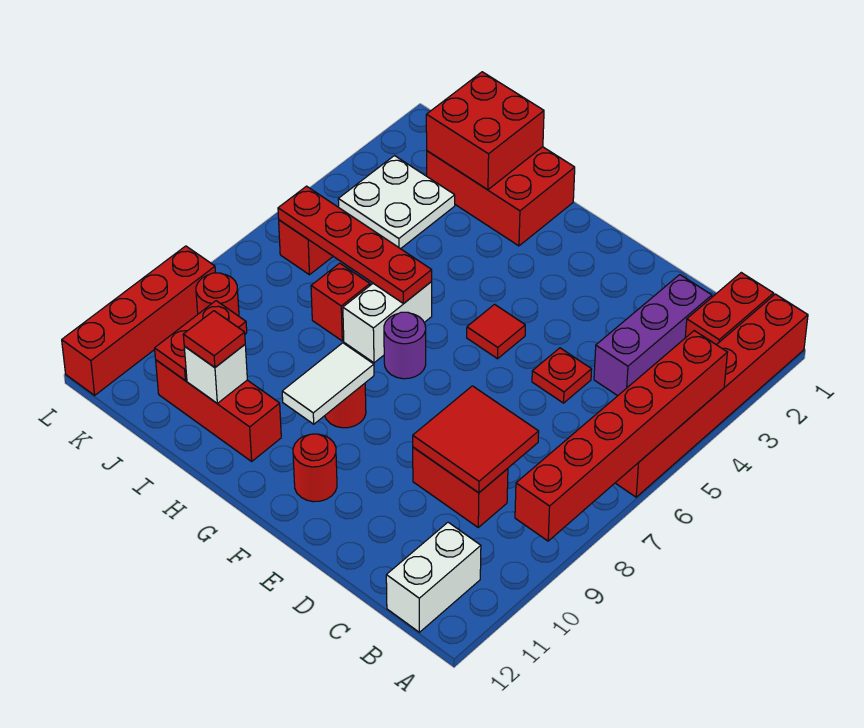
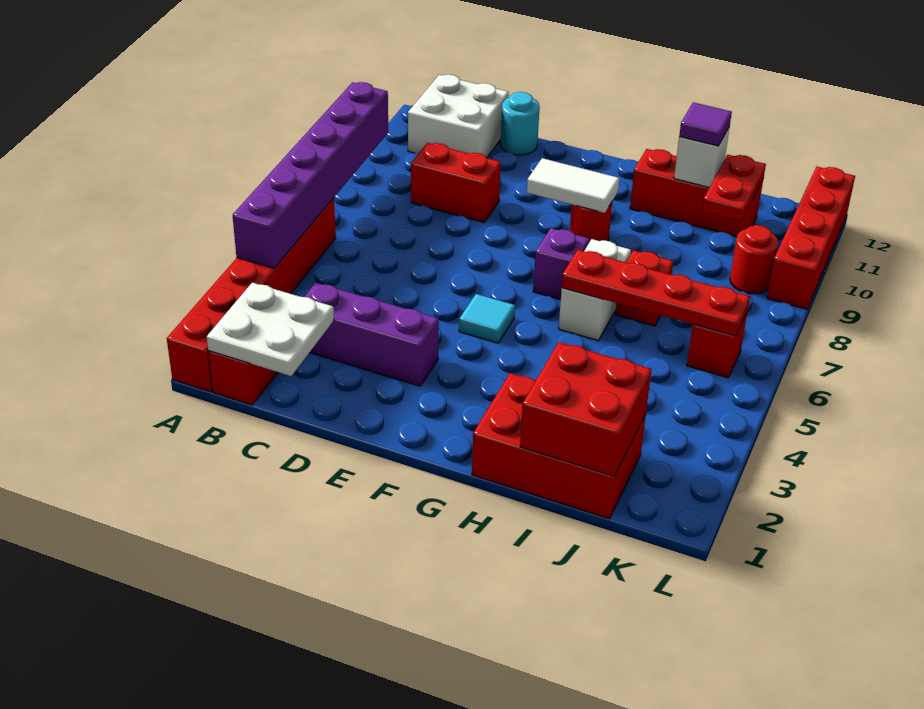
red 1x6 brick [515,331,727,541] -> purple 1x6 brick [233,82,388,268]
white 1x2 brick [386,522,481,632] -> white 2x2 brick [408,75,509,158]
purple 1x3 brick [594,275,712,396] -> purple 1x3 brick turned to [304,283,439,386]
red 2x2 tile [413,386,539,493] -> none
red 1x1 plate [532,348,592,403] -> none
none -> cyan 1x1 round brick [501,92,540,155]
red 1x1 tile [467,304,525,359] -> cyan 1x1 tile [459,294,515,343]
red 1x1 round brick [293,434,337,502] -> none
purple 1x1 round brick [384,312,426,379] -> purple 1x1 brick [533,228,589,300]
white 1x2 tile [282,343,374,424] -> white 1x2 tile turned to [527,158,619,213]
red 1x1 tile [183,311,245,367] -> purple 1x1 tile [679,102,732,146]
white 2x2 plate [338,156,455,249] -> white 2x2 plate moved to [207,283,334,376]

